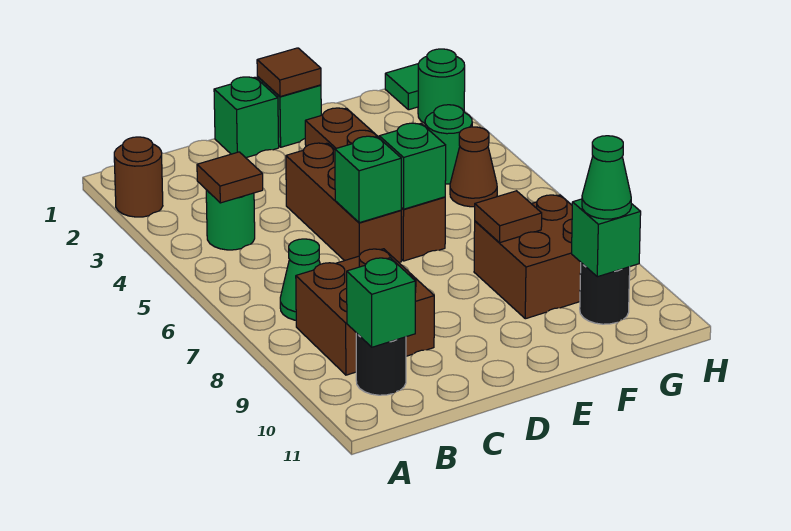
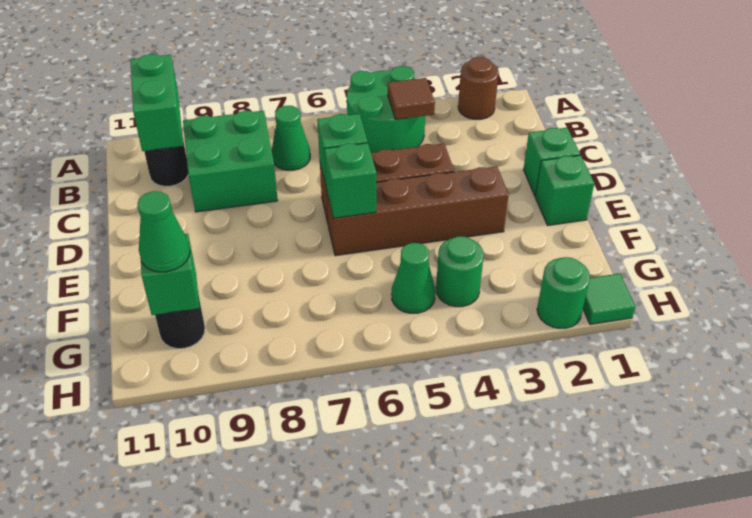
green 1x1 round brick [206,190,255,250] -> green 2x2 round brick [347,66,425,153]
brown 2x2 brick [296,249,434,375] -> green 2x2 brick [183,111,278,212]
green 1x1 brick [347,258,415,347] -> green 1x2 brick [130,54,183,151]
brown 1x1 tile [257,48,321,97] -> none
brown 2x2 brick [474,195,581,319] -> none
brown 1x1 tile [475,191,542,243] -> none
brown 1x1 cone [450,127,497,207] -> green 1x1 cone [392,243,435,313]

